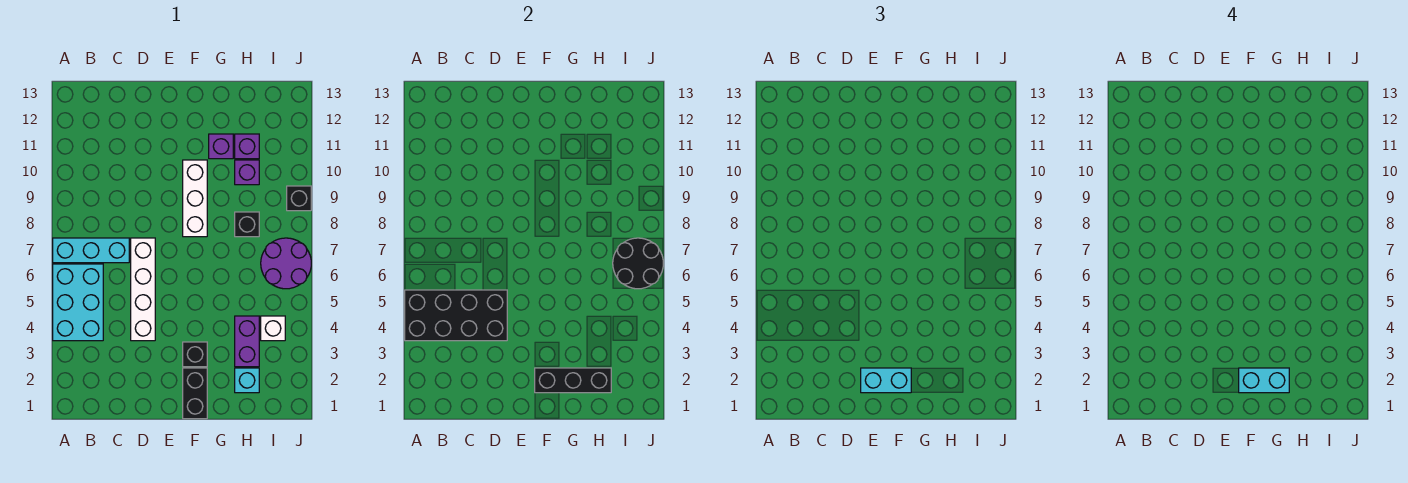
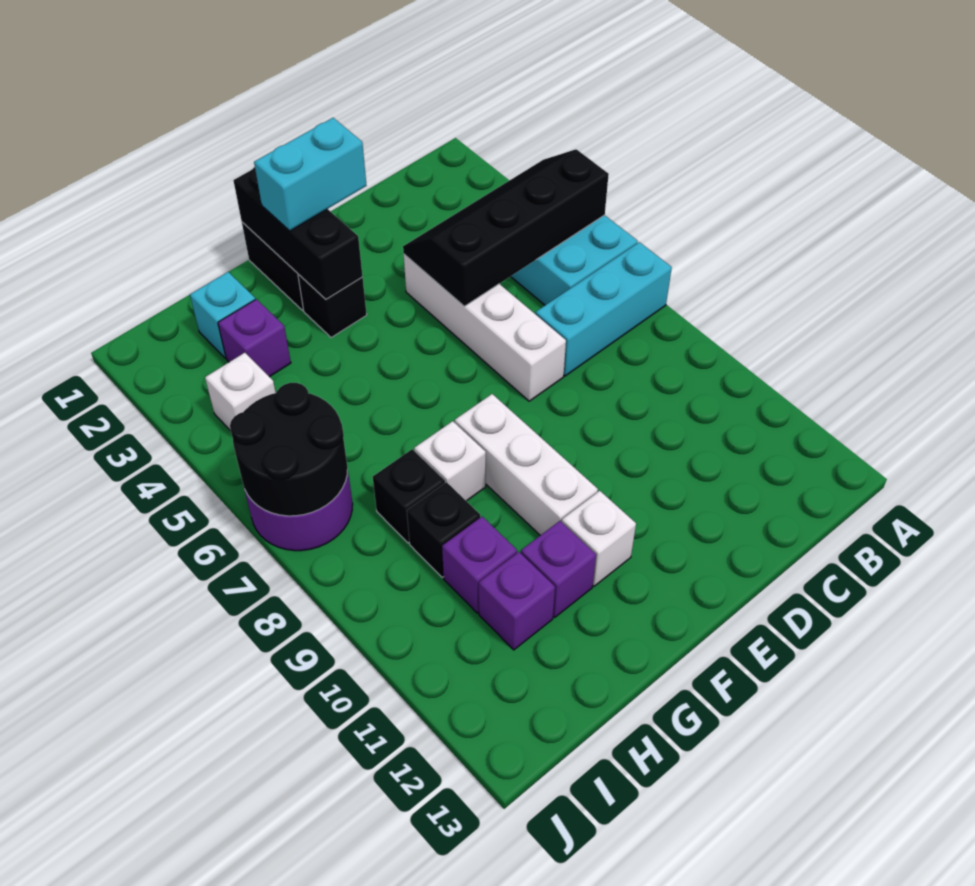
black 2x4 brick [405,290,507,341] -> black 2x4 slope [403,149,609,306]
black 1x3 brick [535,368,611,393] -> black 1x3 brick turned to [233,167,363,299]
cyan 1x2 brick [1239,368,1289,393] -> none
none -> white 1x1 brick [562,491,636,586]
none -> white 1x1 brick [414,421,486,501]
purple 1x2 brick [235,316,259,367] -> purple 1x1 brick [218,299,291,377]
black 1x1 brick [287,186,311,211] -> black 1x1 brick moved to [407,482,480,577]

